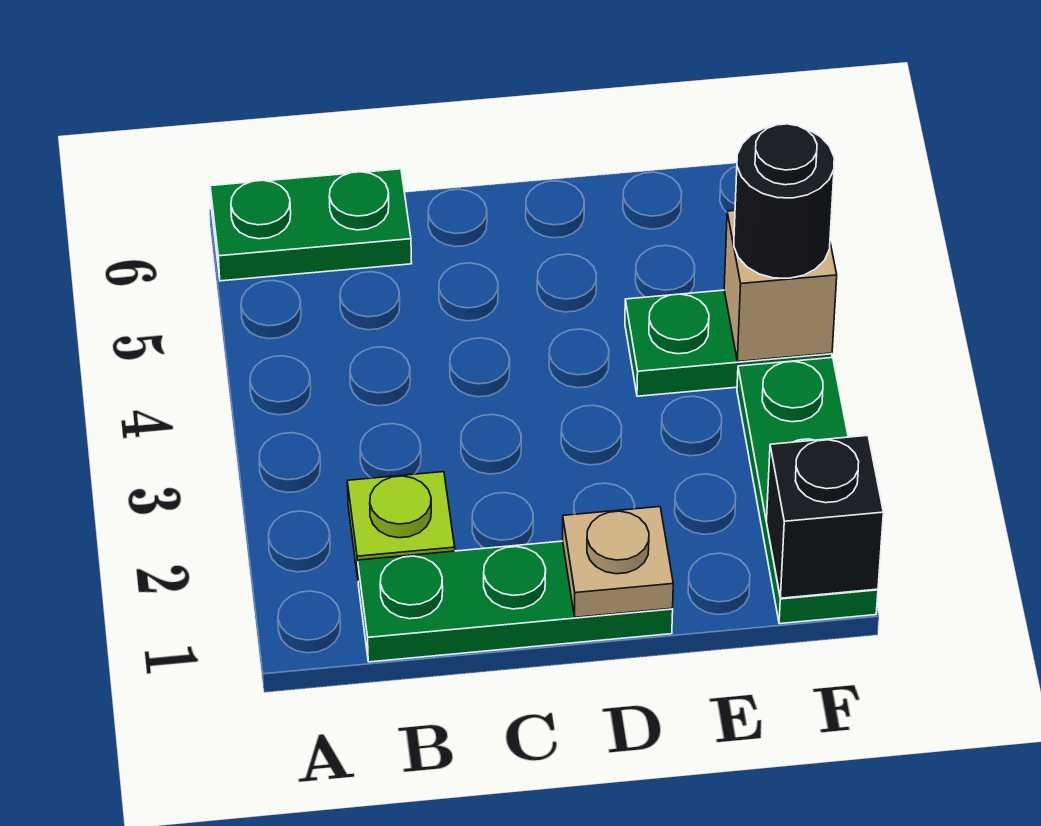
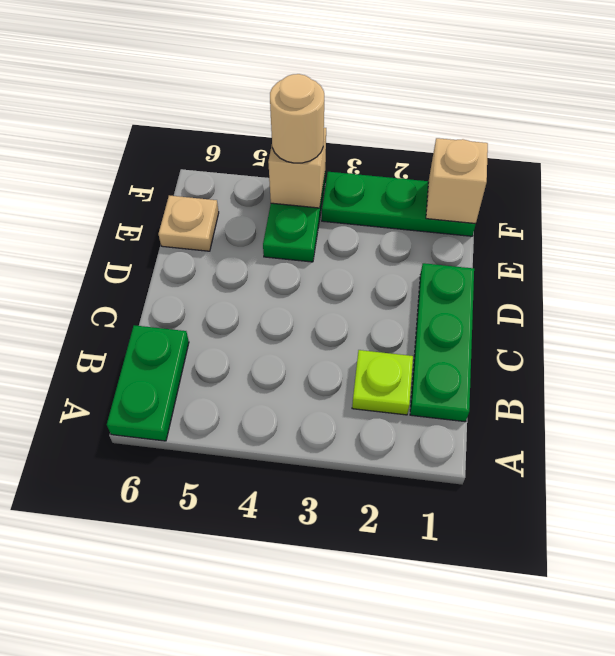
tan 1x1 plate [563,507,673,617] -> tan 1x1 plate moved to [158,195,219,251]
black 1x1 brick [766,435,883,598] -> tan 1x1 brick [426,138,488,224]
black 1x1 round brick [734,124,834,278] -> tan 1x1 round brick [270,74,324,163]

